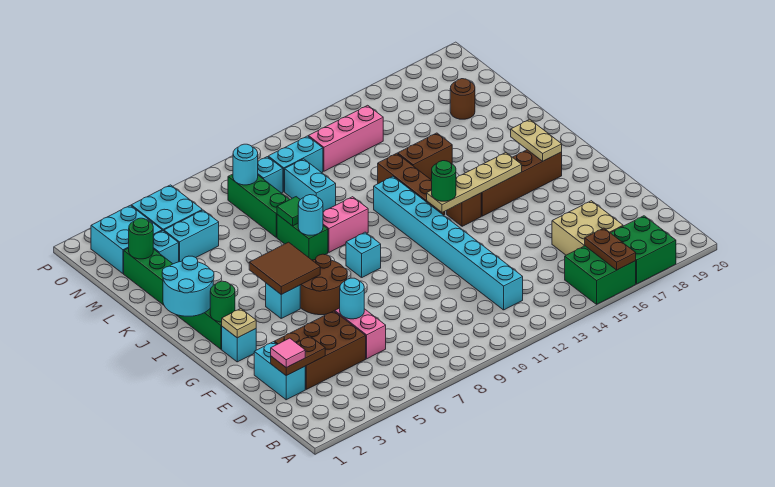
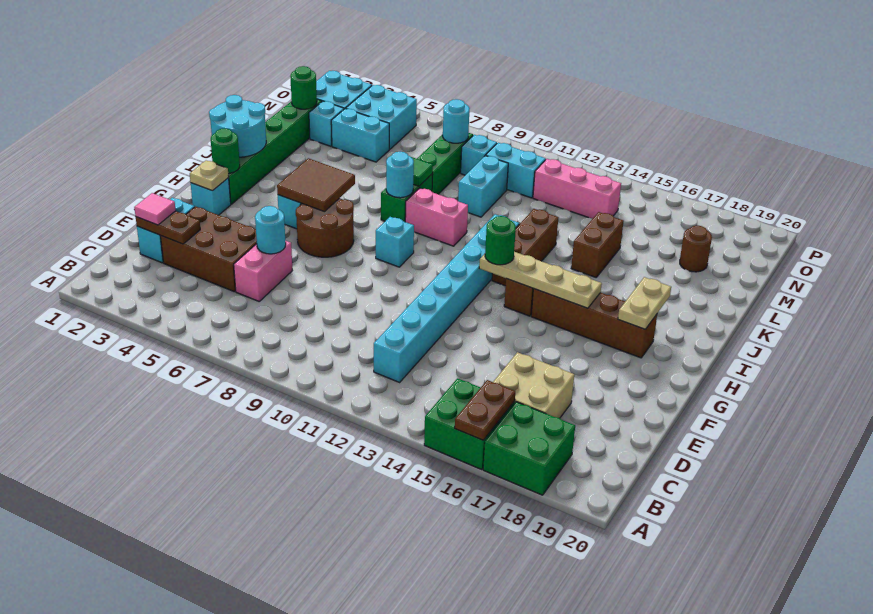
brown 1x2 brick [398,133,452,179] -> brown 1x2 brick turned to [571,212,624,277]

